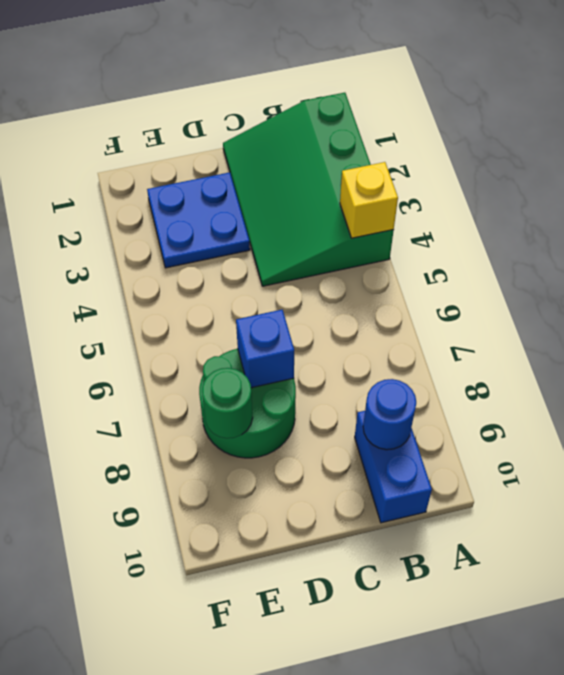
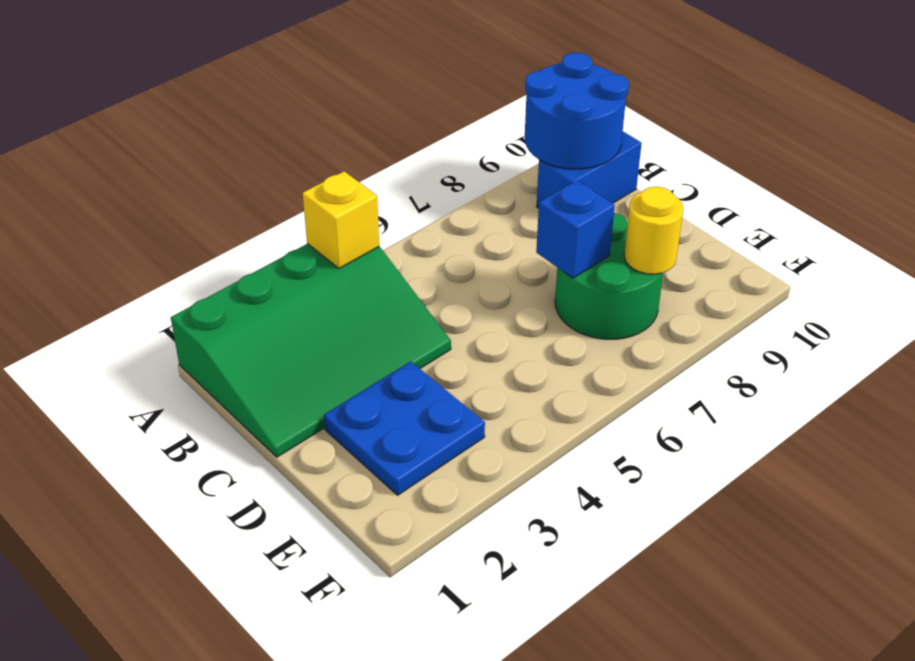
blue 1x1 round brick [363,379,416,450] -> blue 2x2 round brick [525,53,629,169]
green 1x1 round brick [202,368,253,438] -> yellow 1x1 round brick [624,187,683,274]

